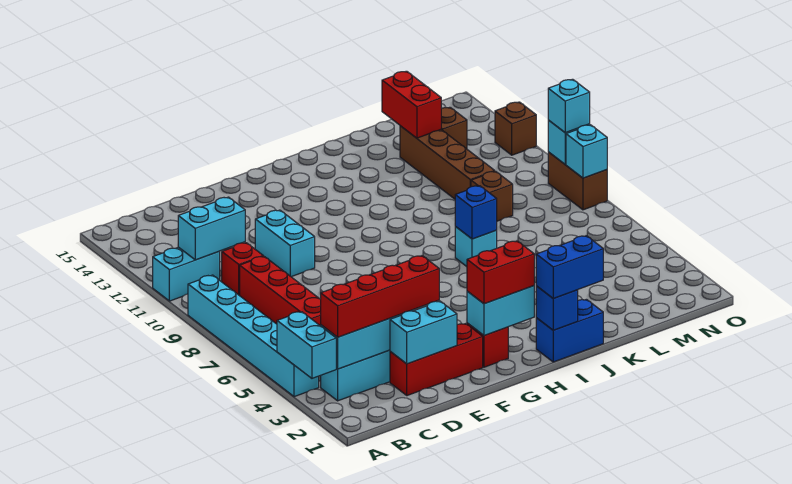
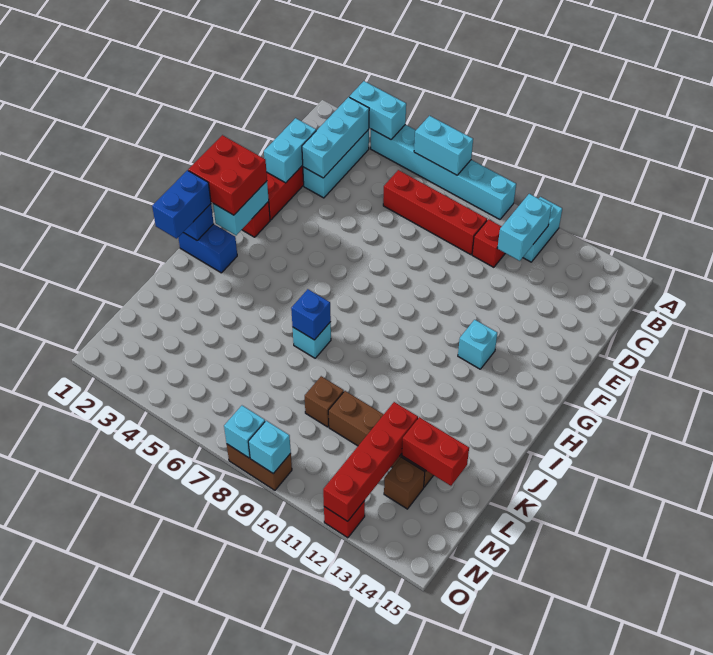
red 1x4 brick [321,256,439,337] -> red 1x4 brick moved to [323,402,418,521]
cyan 1x2 brick [255,210,315,277] -> cyan 1x2 brick moved to [414,116,473,175]
red 1x2 brick [467,241,534,304] -> red 2x2 brick [188,135,267,215]
blue 1x2 brick [536,299,603,362] -> blue 1x2 brick turned to [178,224,237,273]
cyan 1x1 brick [548,79,590,133] -> cyan 1x1 brick moved to [458,320,497,369]
brown 1x1 brick [495,102,536,155] -> red 1x1 brick [324,501,365,538]

